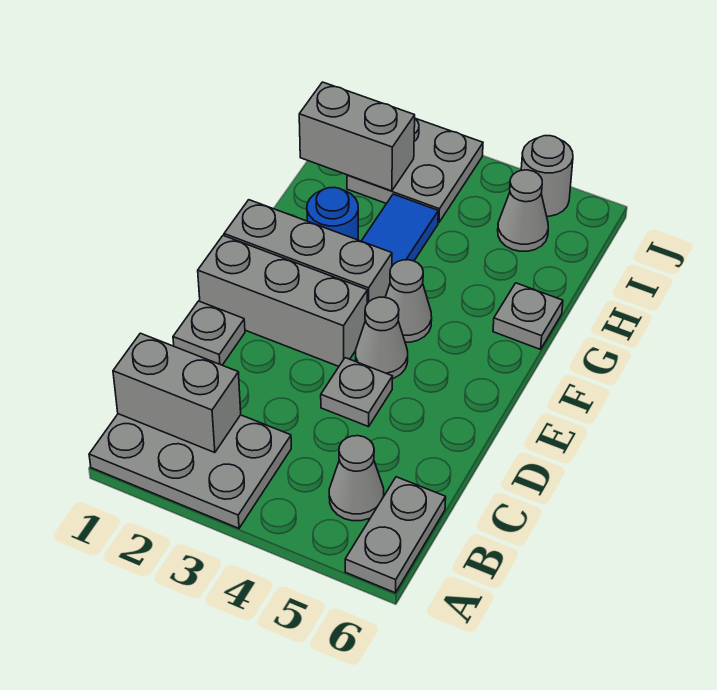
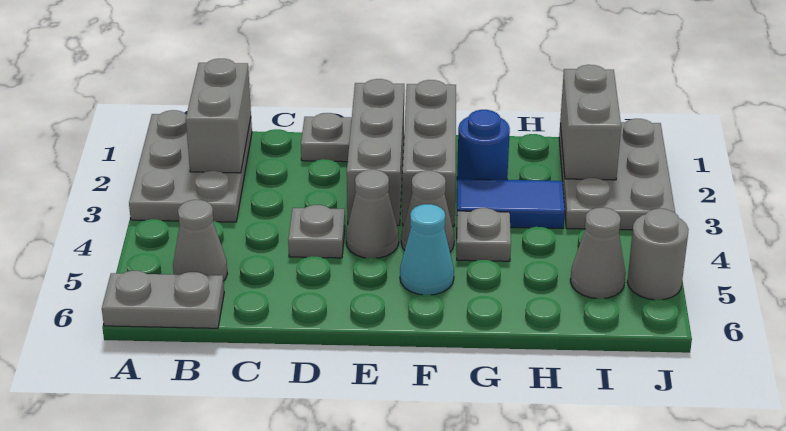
none -> cyan 1x1 cone [400,204,454,295]
grey 1x1 plate [493,283,563,349] -> grey 1x1 plate moved to [457,208,511,261]
grey 2x2 plate [347,118,483,223] -> grey 2x3 plate [559,119,675,230]

